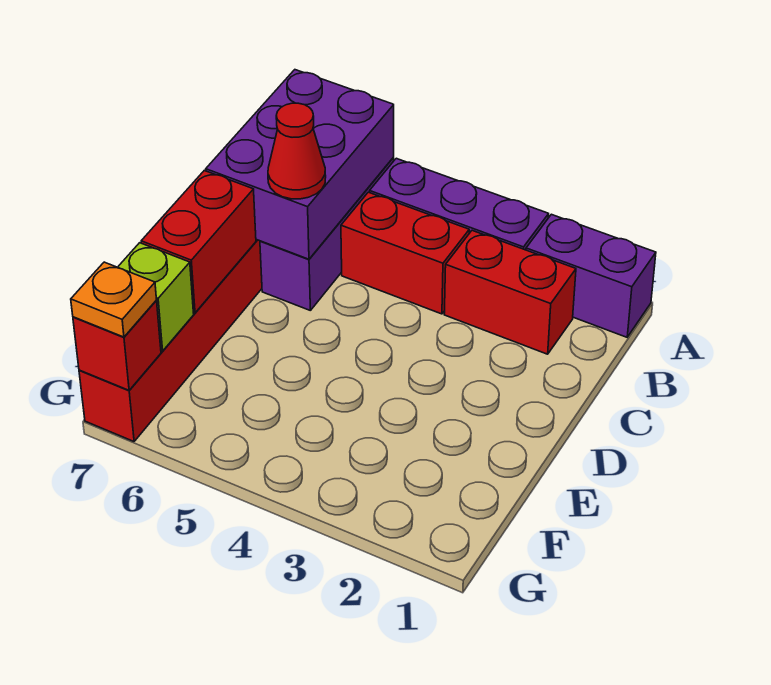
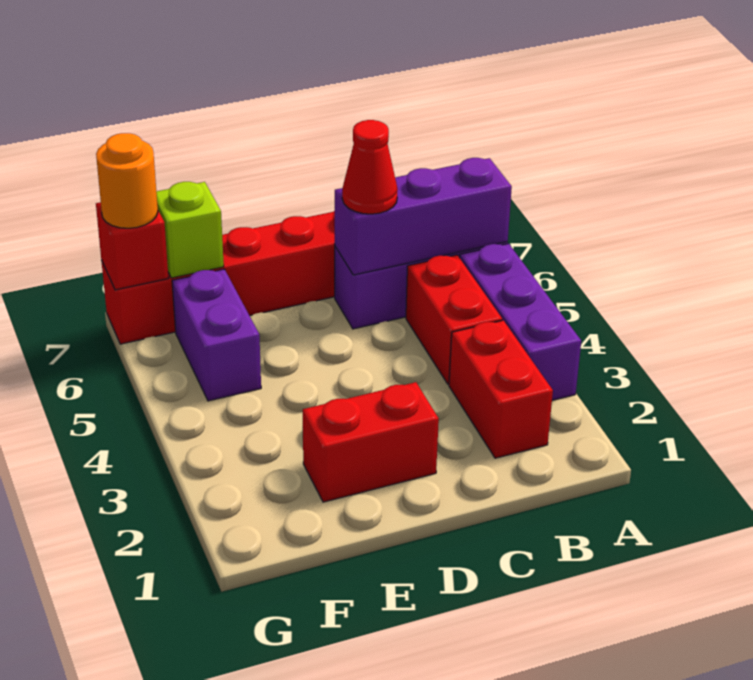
purple 1x2 brick [526,214,656,337] -> purple 1x2 brick moved to [172,269,261,401]
purple 2x3 brick [206,70,394,259] -> purple 1x3 brick [335,158,512,275]
red 1x2 brick [141,171,256,313] -> red 1x2 brick moved to [303,382,439,502]
orange 1x1 plate [71,262,157,337] -> orange 1x1 round brick [96,133,158,228]

